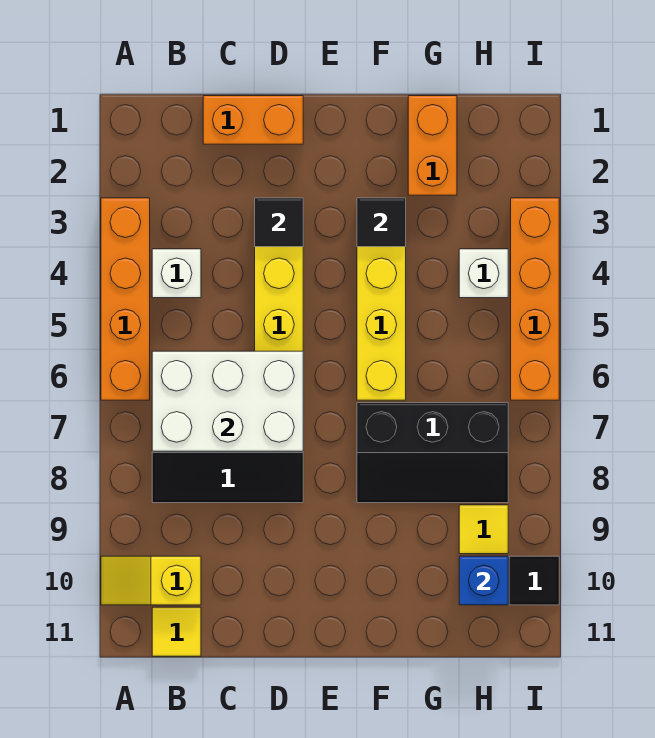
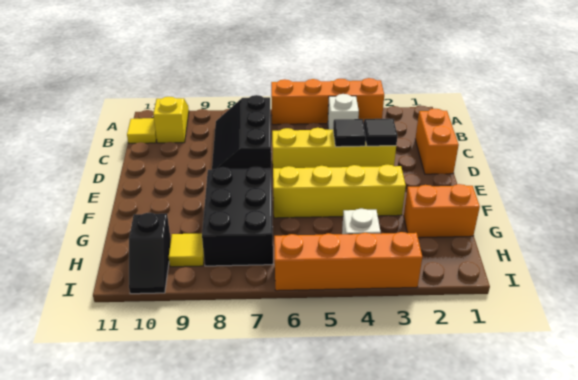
white 2x3 brick [152,351,303,451] -> none
black 1x1 tile [357,198,406,247] -> black 1x1 tile moved to [333,119,366,147]
black 2x3 slope [357,403,508,503] -> black 2x3 brick [202,167,273,266]
blue 1x1 brick [459,556,508,605] -> none

